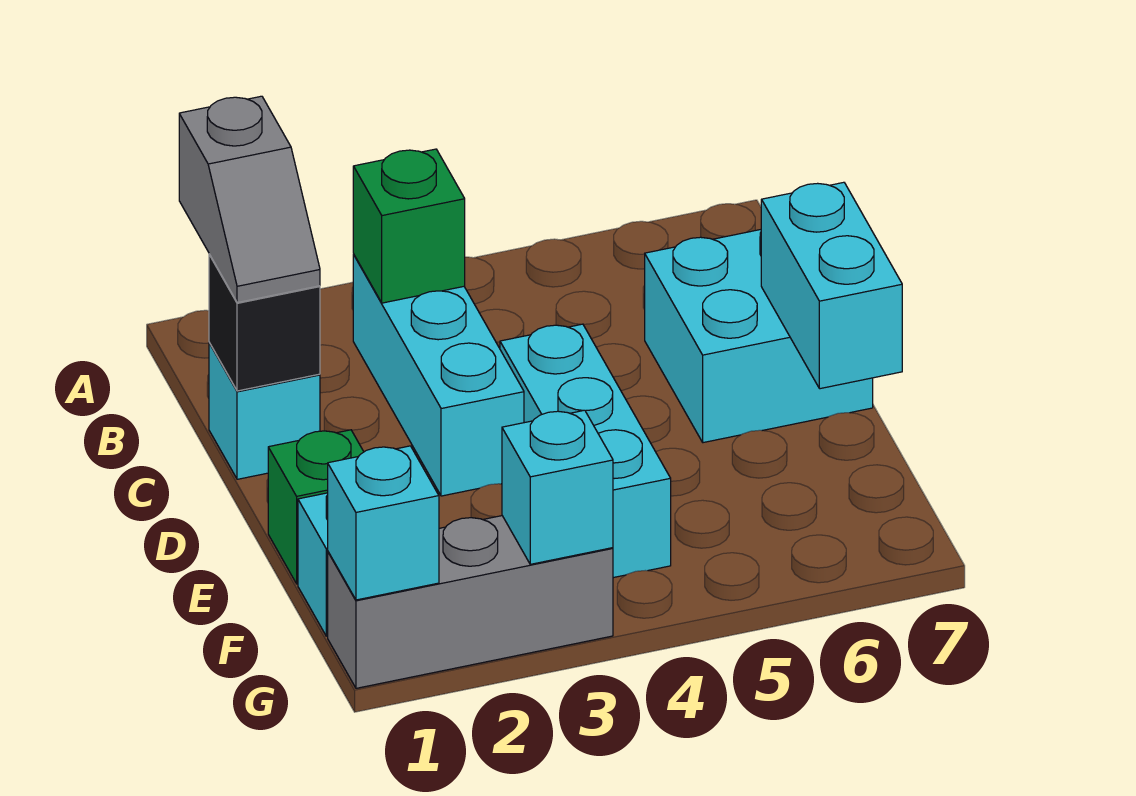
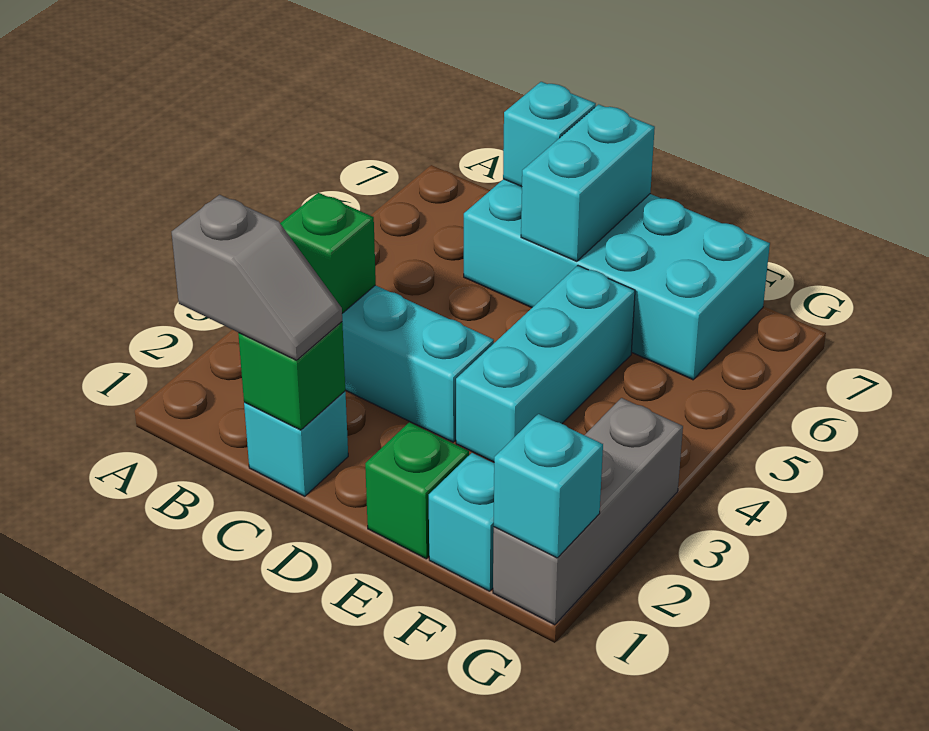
black 1x1 brick [209,254,320,391] -> green 1x1 brick [238,322,345,430]
cyan 2x2 brick [645,230,873,443] -> cyan 2x4 brick [464,179,770,380]
cyan 1x3 brick [500,324,671,578] -> cyan 1x3 brick turned to [456,266,635,462]
cyan 1x2 brick [761,182,902,389] -> cyan 1x2 brick turned to [521,104,655,261]
cyan 1x1 brick [502,410,613,564] -> cyan 1x1 brick moved to [503,82,596,187]

